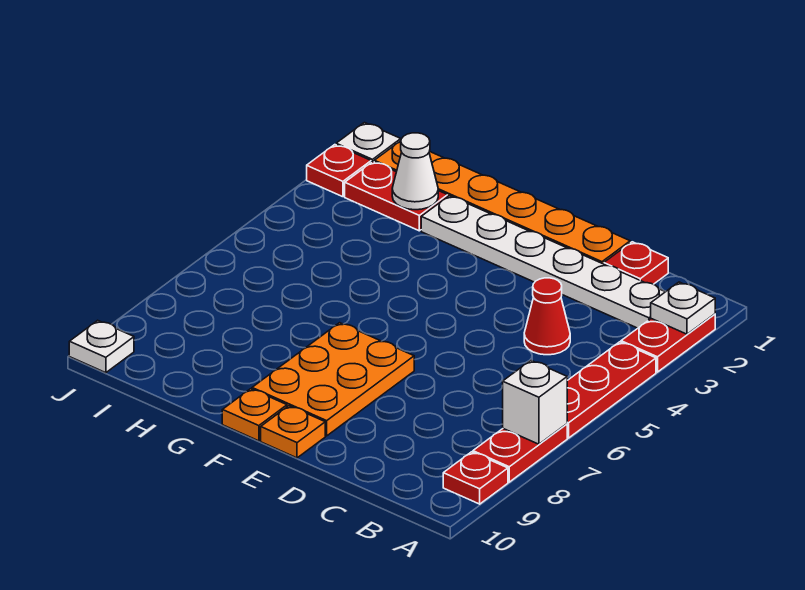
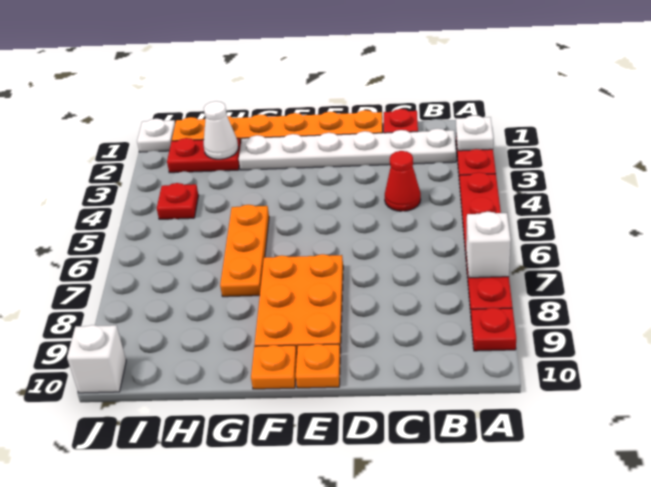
none -> orange 1x3 plate [220,205,269,297]
red 1x1 plate [307,145,371,197] -> red 1x1 plate moved to [157,183,199,219]
white 1x1 plate [69,320,134,373] -> white 1x1 brick [67,325,126,393]

